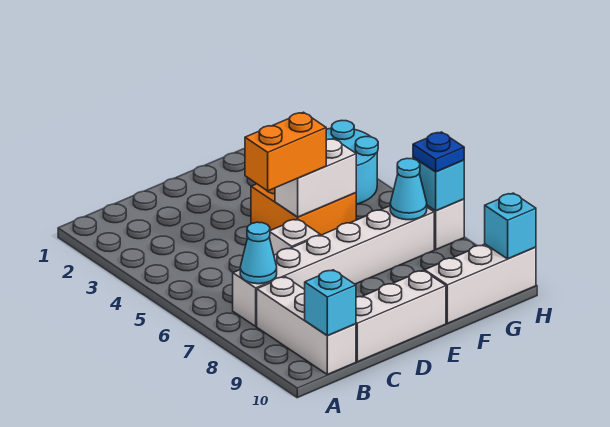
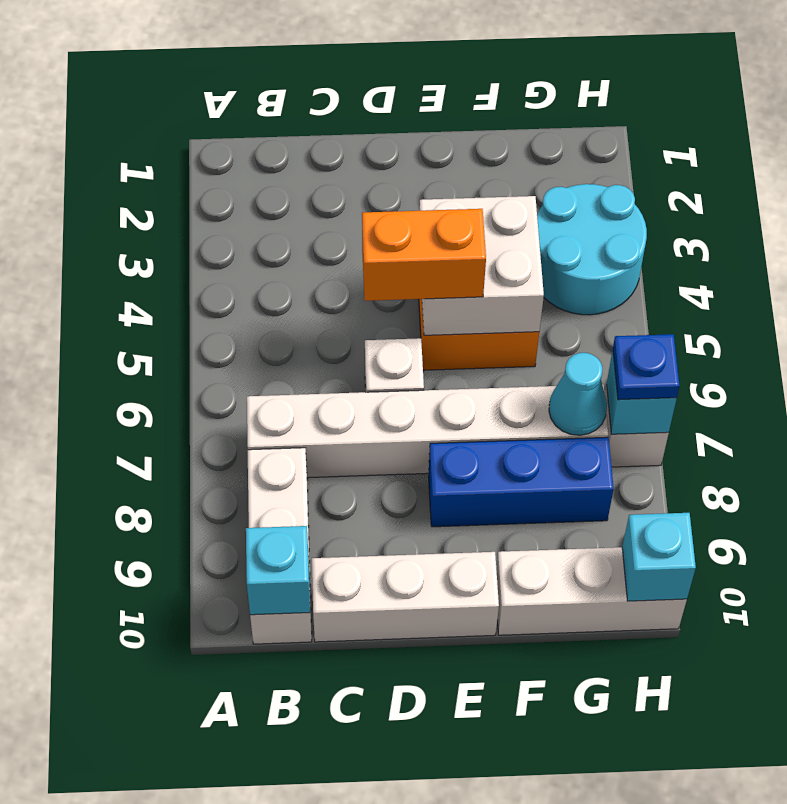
cyan 1x1 cone [240,222,277,284] -> none
white 1x2 brick [275,139,356,217] -> white 2x2 brick [419,196,544,335]
none -> blue 1x3 brick [429,437,614,527]

